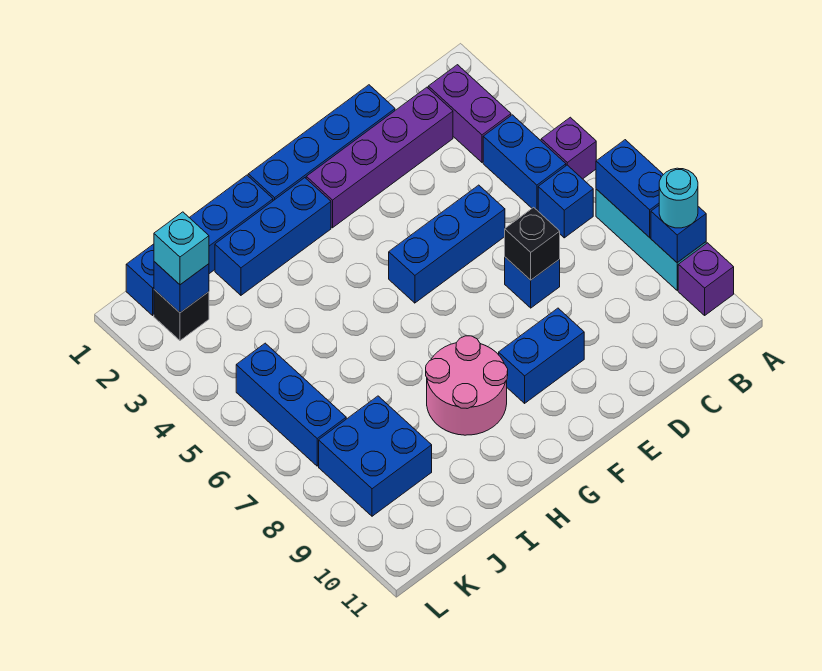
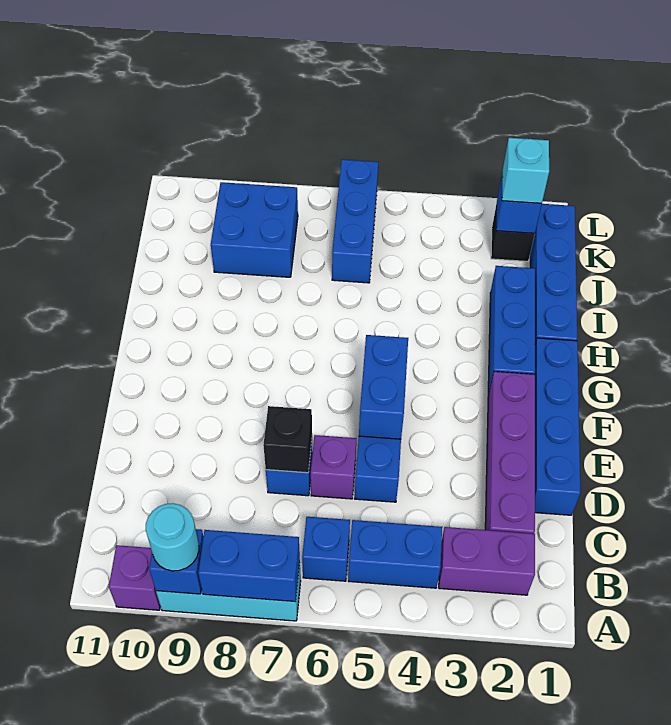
purple 1x1 brick [541,117,596,179] -> purple 1x1 brick moved to [311,435,356,499]
blue 1x2 brick [499,308,584,403] -> blue 1x2 brick moved to [359,335,408,439]
pink 2x2 round brick [426,336,508,435] -> none
blue 1x3 brick [236,343,346,466] -> blue 1x3 brick turned to [332,159,378,283]

